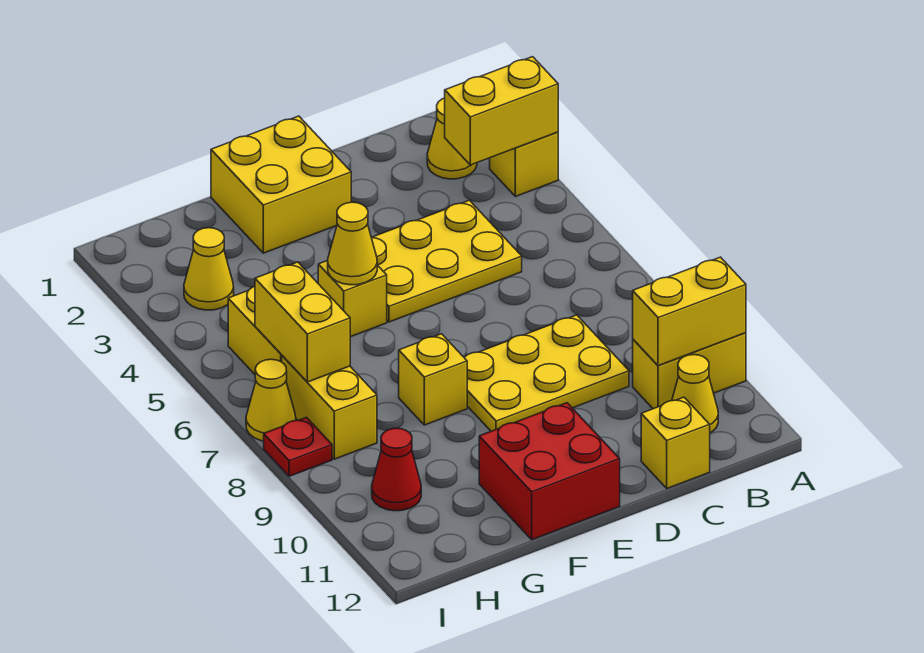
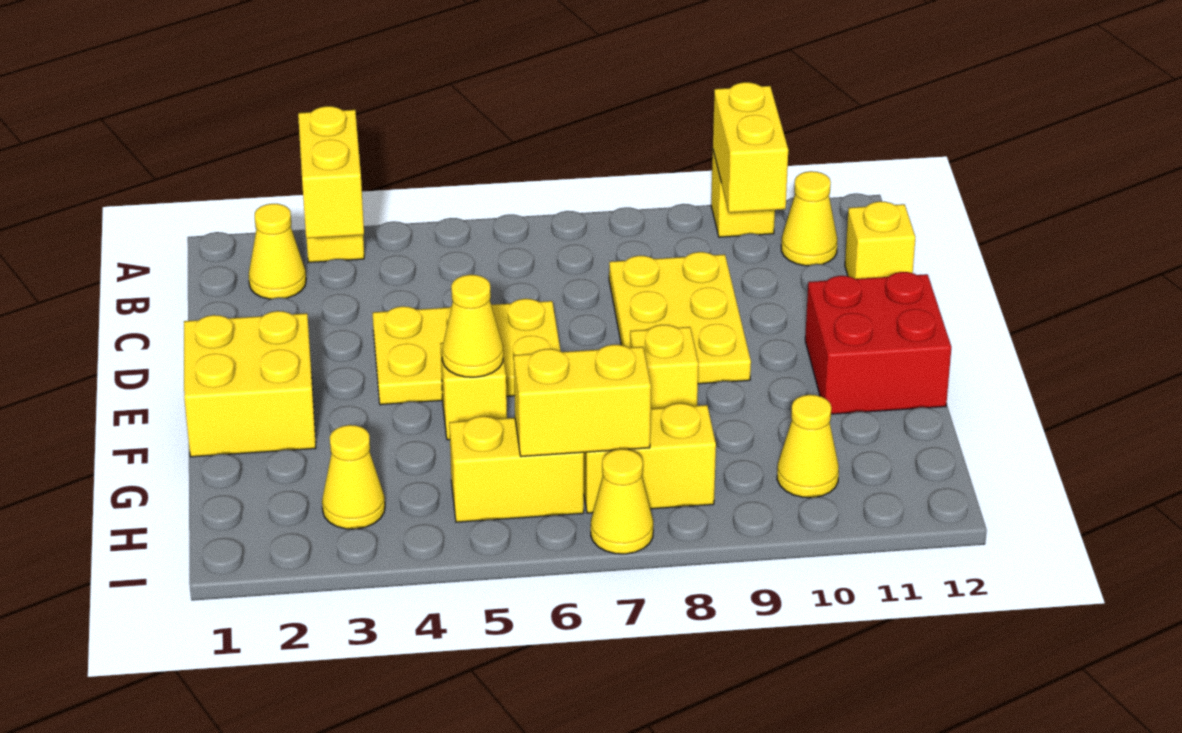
yellow 1x2 brick [633,333,746,409] -> yellow 1x1 brick [711,151,775,237]
yellow 2x3 plate [372,200,522,322] -> yellow 2x3 plate turned to [372,299,560,405]
red 1x1 cone [372,428,421,511] -> yellow 1x1 cone [777,395,839,498]
red 1x1 plate [264,417,332,476] -> none

